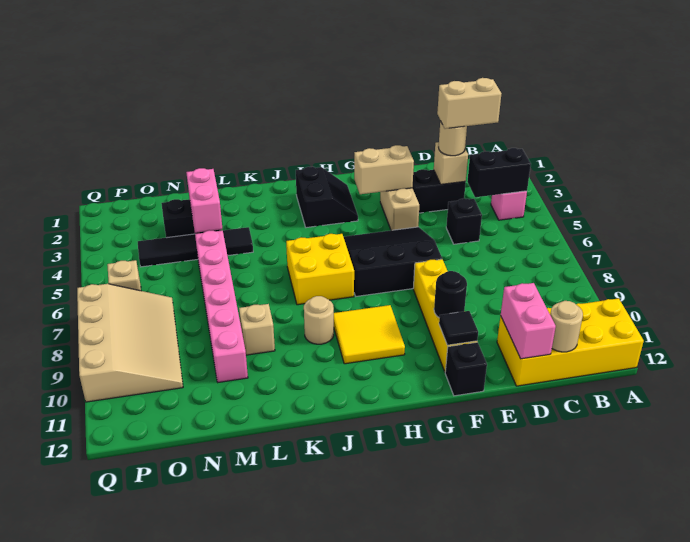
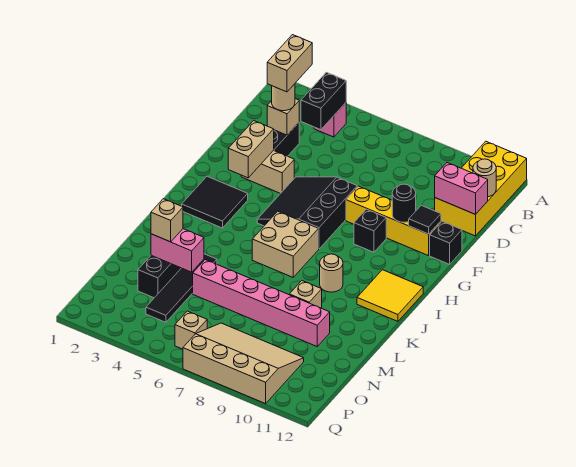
black 1x1 brick [446,198,482,244] -> black 1x1 brick moved to [354,209,386,252]
black 2x2 slope [296,167,358,228] -> black 2x2 tile [182,177,248,228]
yellow 2x2 tile [334,305,405,364] -> yellow 2x2 tile moved to [357,270,423,321]
yellow 2x2 brick [286,234,354,305] -> tan 2x2 brick [252,211,319,277]
none -> tan 1x1 brick [151,199,183,242]

